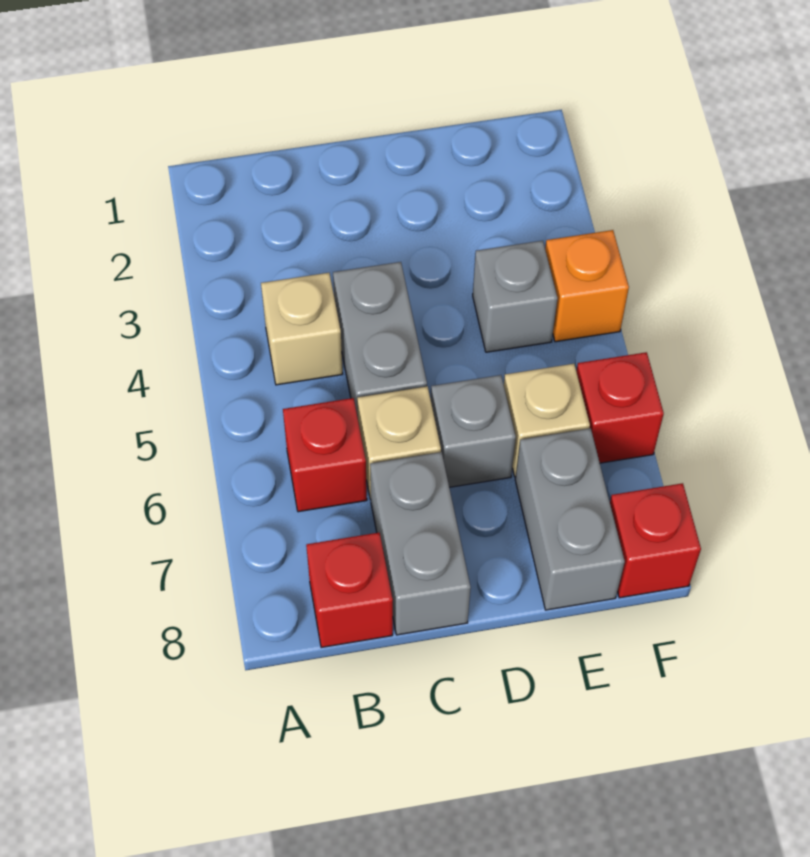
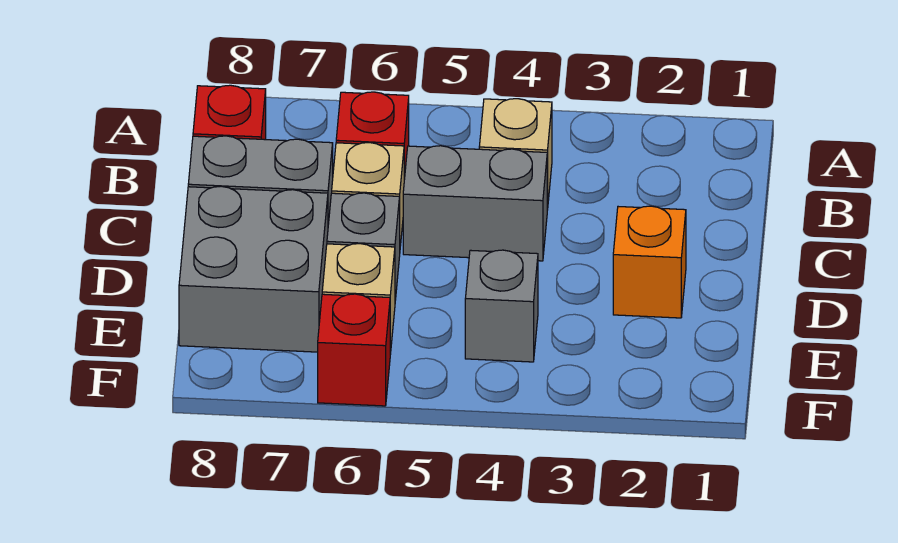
grey 1x2 brick [515,428,625,610] -> grey 2x2 brick [179,186,328,352]
orange 1x1 brick [545,230,629,342] -> orange 1x1 brick moved to [613,206,686,318]
red 1x1 brick [610,483,701,598] -> none

